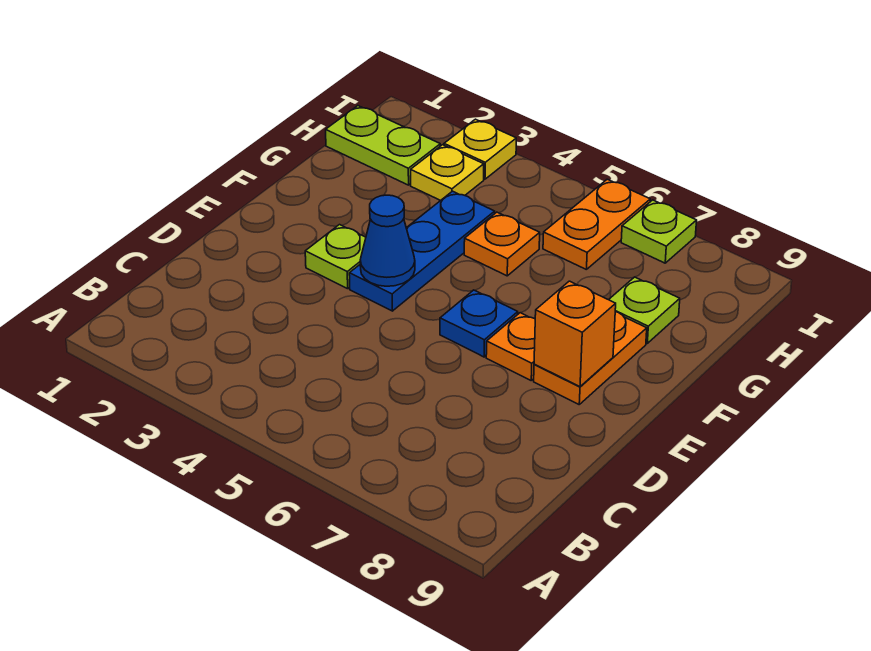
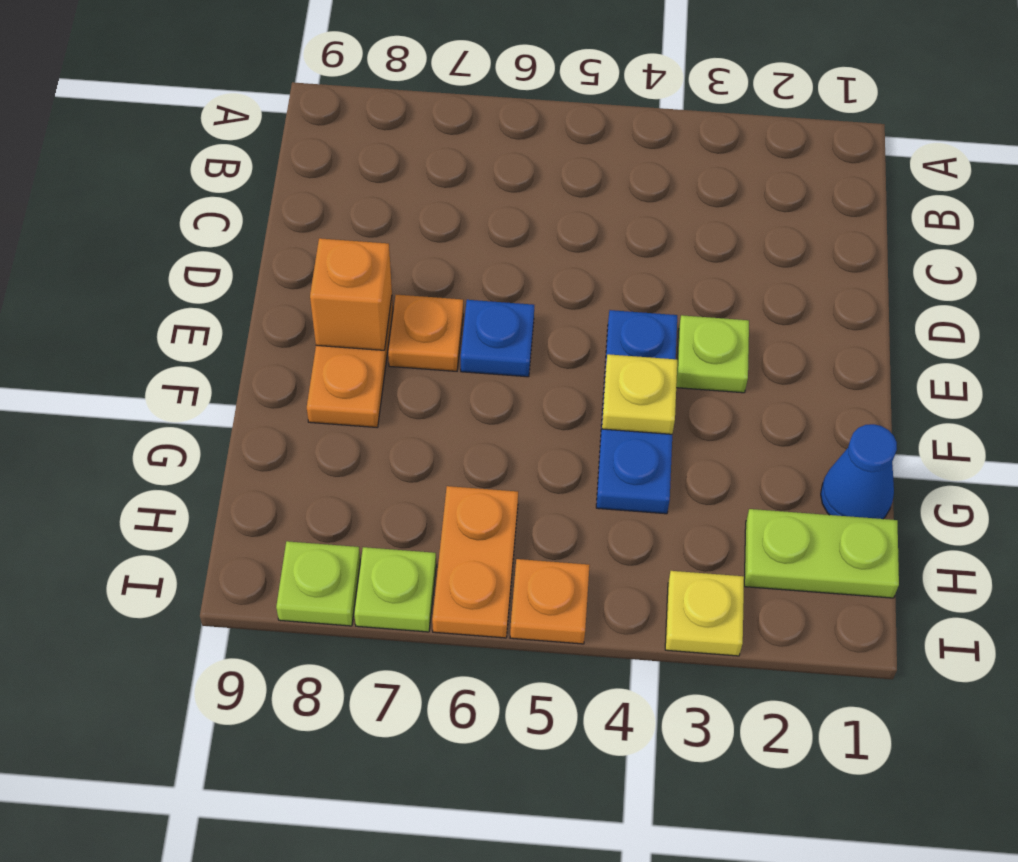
blue 1x1 cone [360,195,415,286] -> blue 1x1 cone moved to [821,424,897,519]
orange 1x1 plate [464,212,540,276] -> orange 1x1 plate moved to [510,559,590,644]
lime 1x1 plate [609,277,680,343] -> lime 1x1 plate moved to [276,541,360,626]
yellow 1x1 plate [411,145,484,200] -> yellow 1x1 plate moved to [602,354,677,434]

